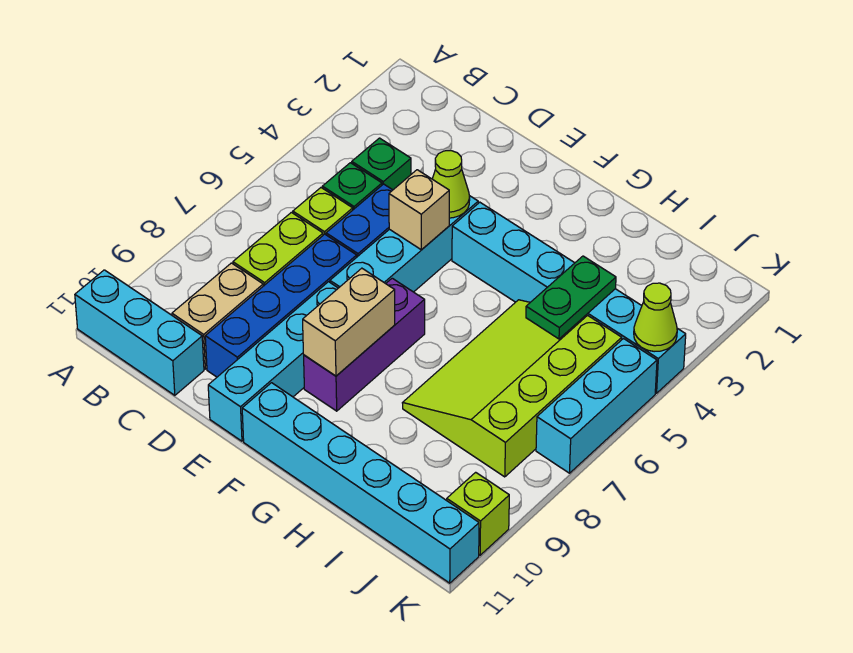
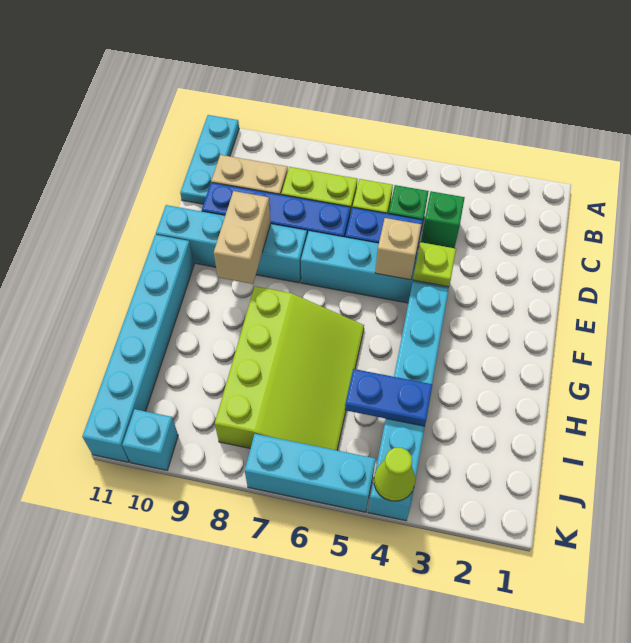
cyan 1x3 brick [75,270,204,395] -> cyan 1x3 plate [180,115,239,204]
lime 1x1 cone [432,151,470,218] -> lime 1x1 plate [413,242,456,287]
purple 1x3 brick [304,278,425,411] -> none
tan 1x2 brick [303,268,395,376] -> tan 1x2 brick turned to [214,191,271,284]
lime 3x4 slope [403,300,622,477] -> lime 3x4 slope turned to [215,286,364,450]
green 1x2 plate [526,256,616,339] -> blue 1x2 plate [345,369,432,426]
lime 1x1 brick [447,472,509,555] -> cyan 1x1 brick [122,409,178,470]

